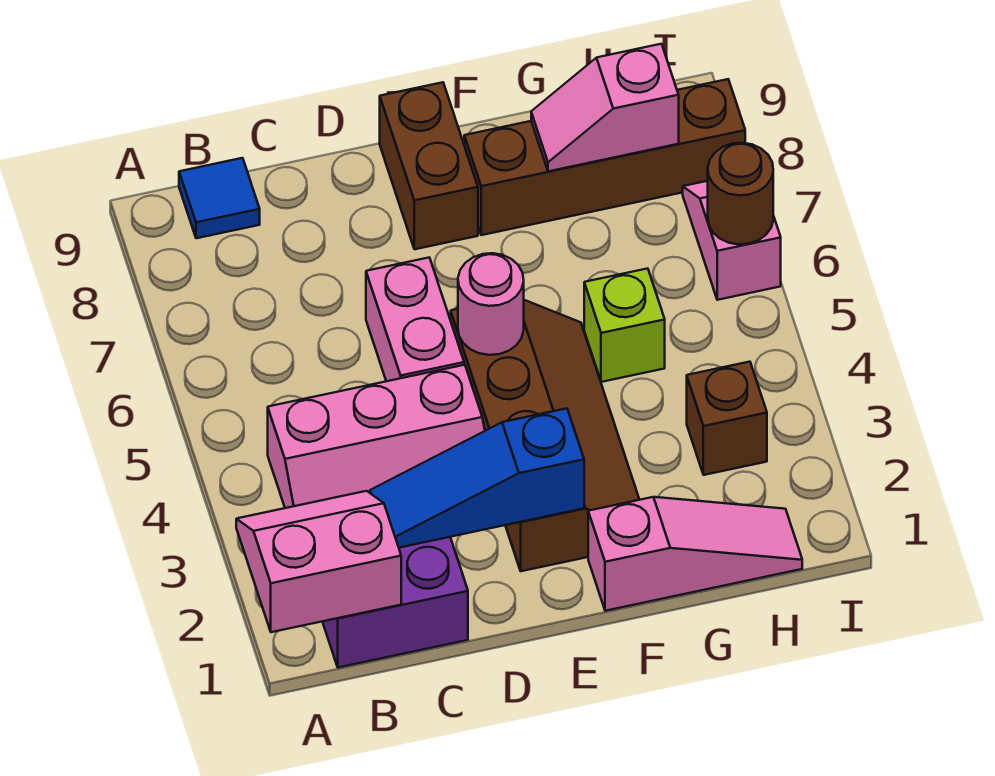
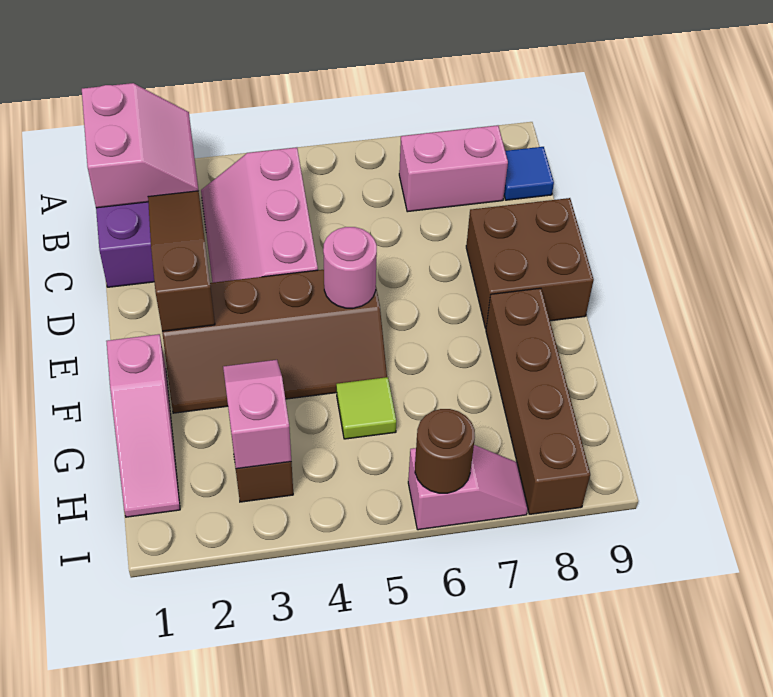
blue 1x3 slope [370,408,584,548] -> brown 1x3 slope [148,191,215,331]
pink 1x2 brick [366,258,464,381] -> pink 1x2 brick moved to [399,125,508,212]
brown 1x2 brick [380,82,478,249] -> brown 2x2 brick [466,198,594,328]
lime 1x1 brick [584,269,665,382] -> lime 1x1 tile [336,377,396,439]
pink 1x2 slope [531,44,679,171] -> pink 1x2 slope moved to [223,360,291,469]

